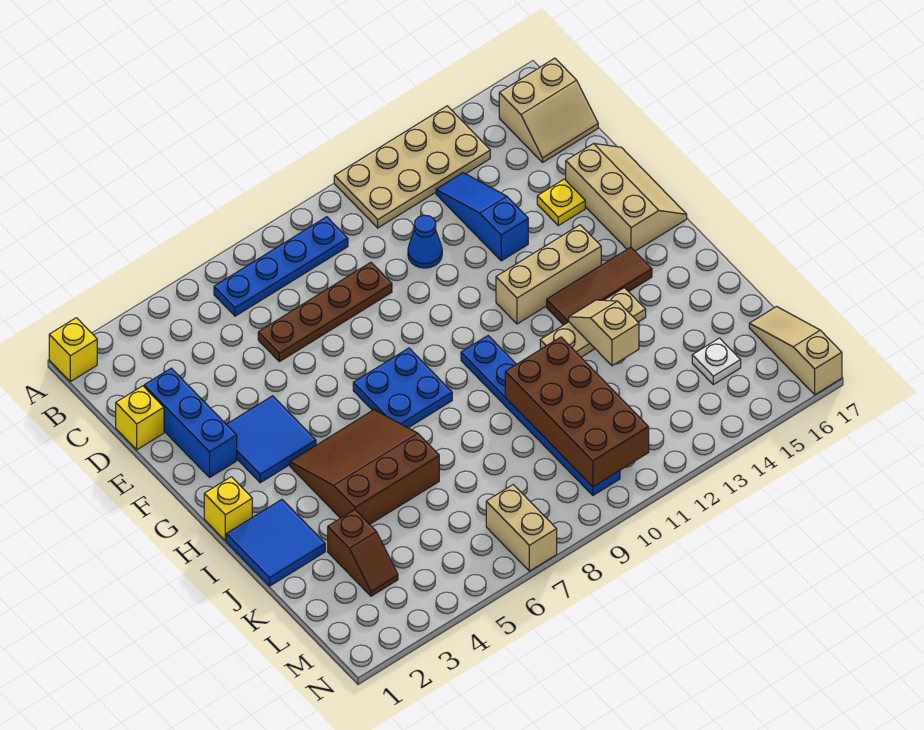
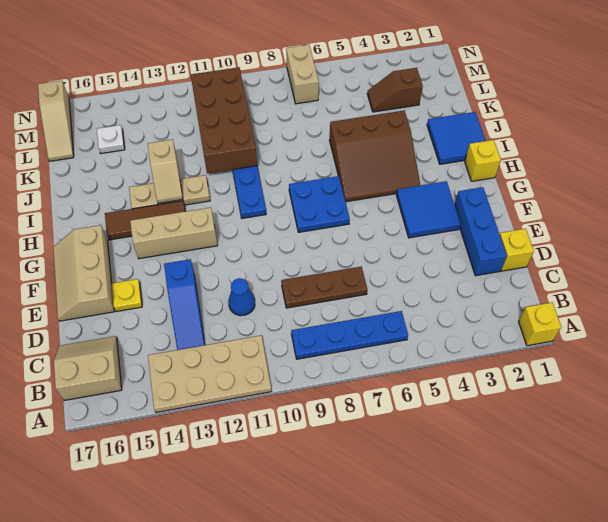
brown 1x4 plate [258,262,392,362] -> brown 1x3 plate [281,267,367,308]
brown 1x2 slope [328,510,398,596] -> brown 1x2 slope turned to [367,68,423,112]

